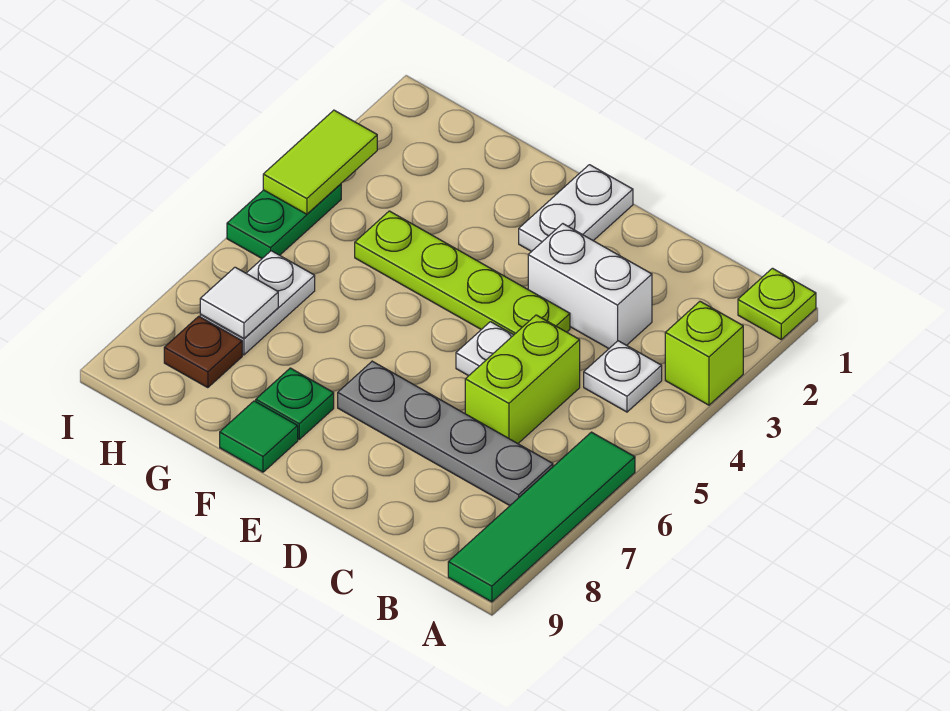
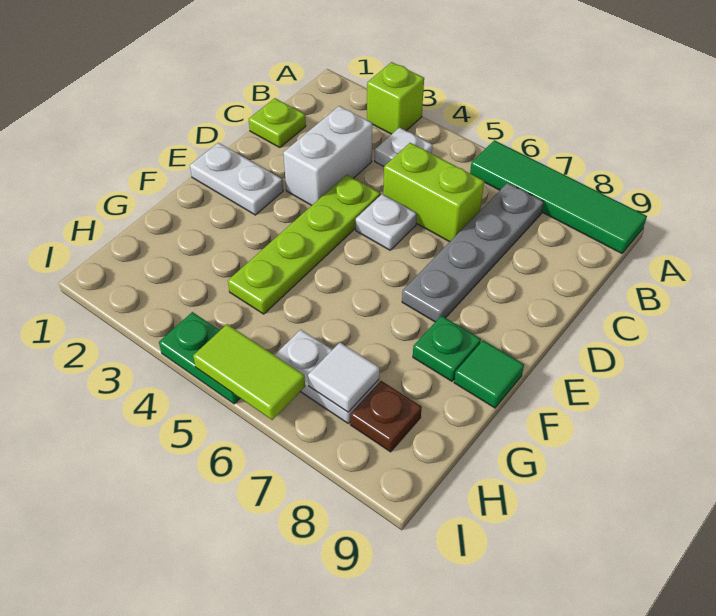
lime 1x1 plate [738,268,816,339] -> lime 1x1 plate moved to [249,98,306,148]
lime 1x2 tile [263,110,377,214] -> lime 1x2 tile moved to [193,324,305,420]

